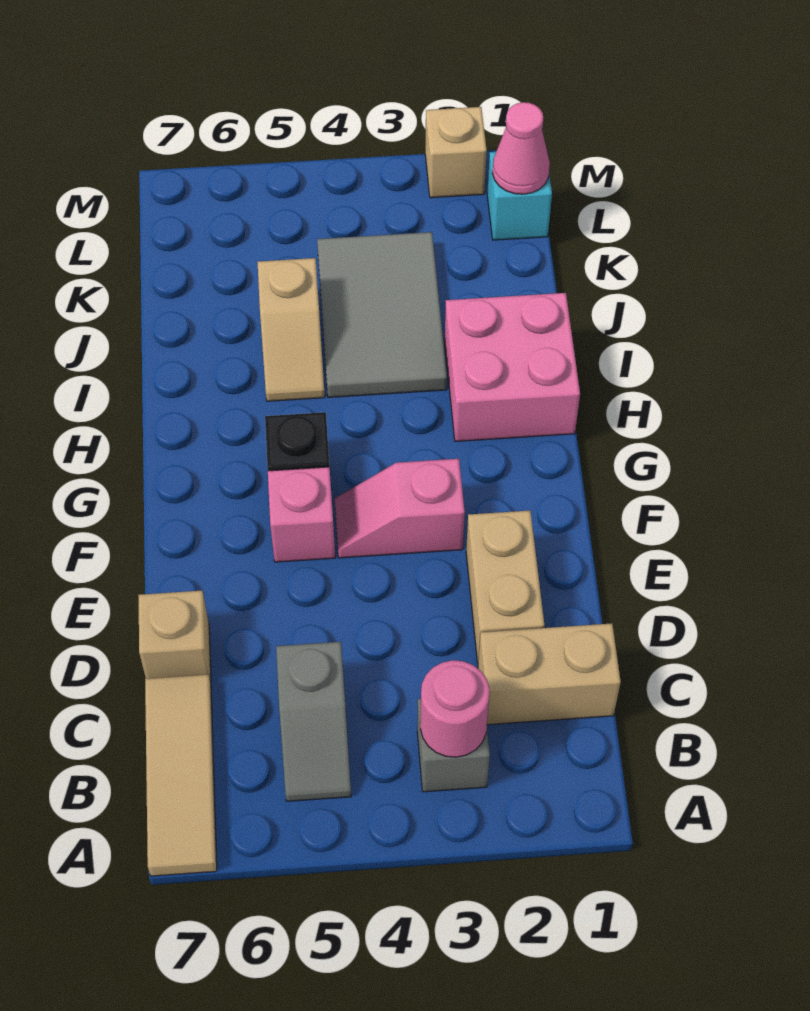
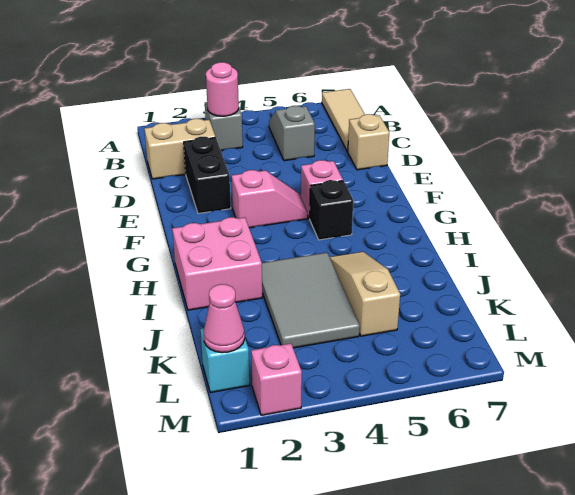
tan 1x2 brick [466,511,544,663] -> black 1x2 brick [184,137,231,214]
tan 1x2 slope [258,258,325,401] -> tan 1x3 slope [330,252,400,336]
tan 1x1 brick [425,107,487,198] -> pink 1x1 brick [251,343,302,415]

